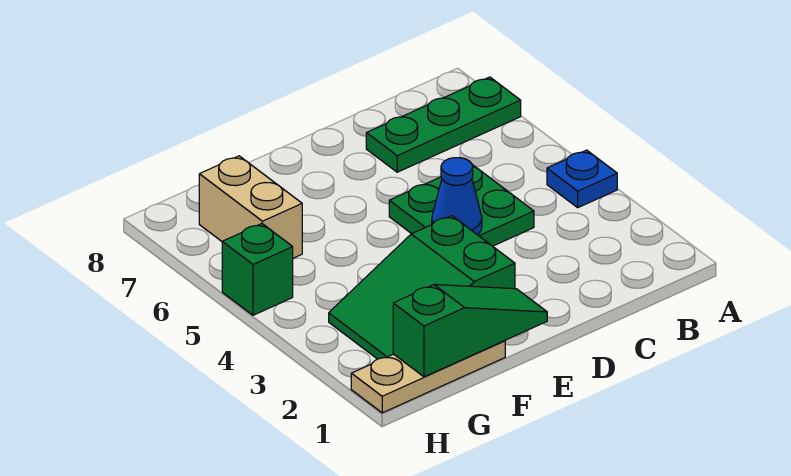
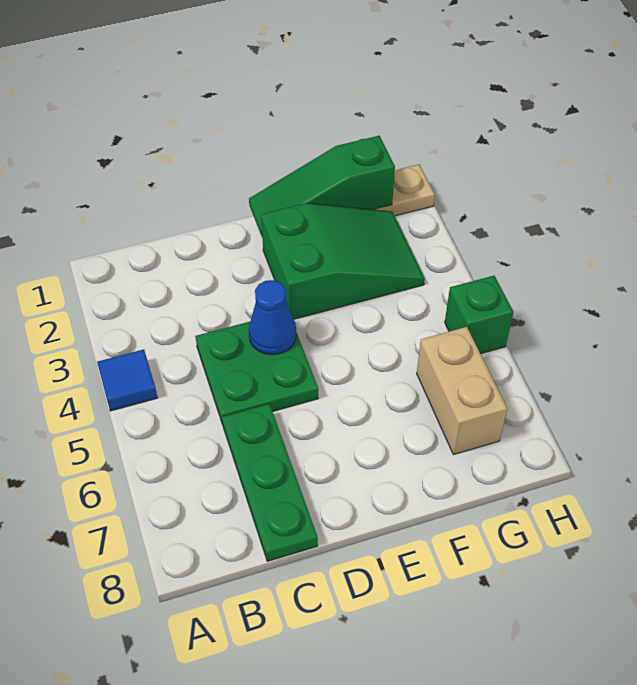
blue 1x1 plate [547,150,617,208] -> blue 1x1 tile [97,349,158,411]
green 1x3 plate [366,77,521,172] -> green 1x3 plate turned to [222,404,318,561]

